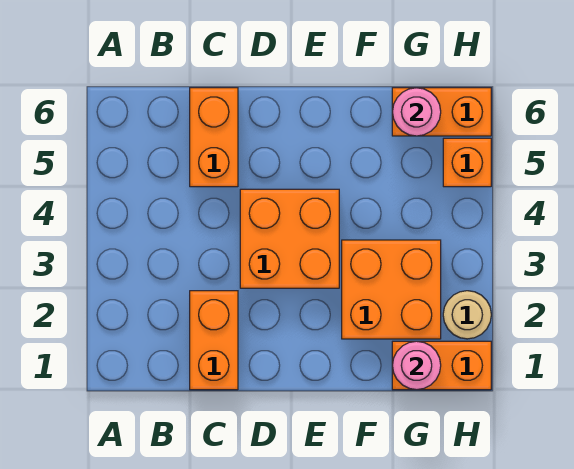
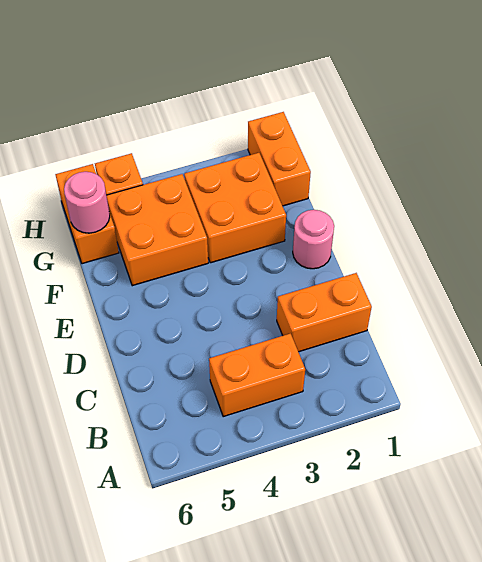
orange 1x2 brick [190,88,238,187] -> orange 1x2 brick moved to [209,333,305,417]
orange 2x2 brick [240,189,339,288] -> orange 2x2 brick moved to [106,174,208,286]
pink 1x1 round brick [392,341,441,390] -> pink 1x1 round brick moved to [293,210,334,269]
tan 1x1 round brick [443,291,491,339] -> none

